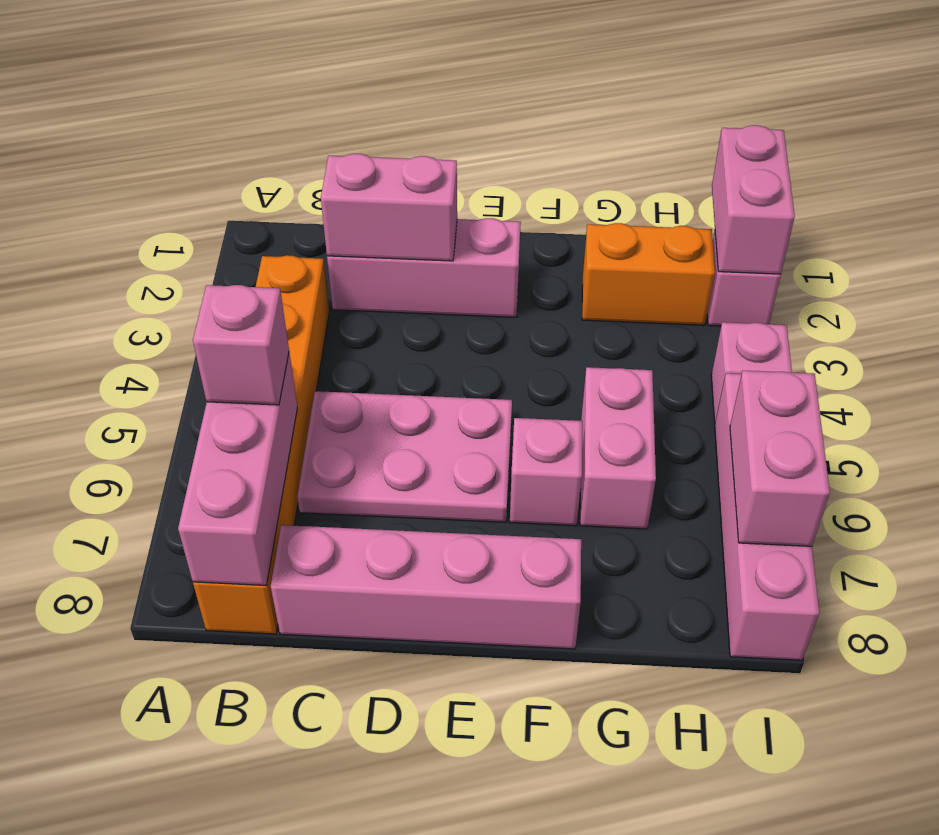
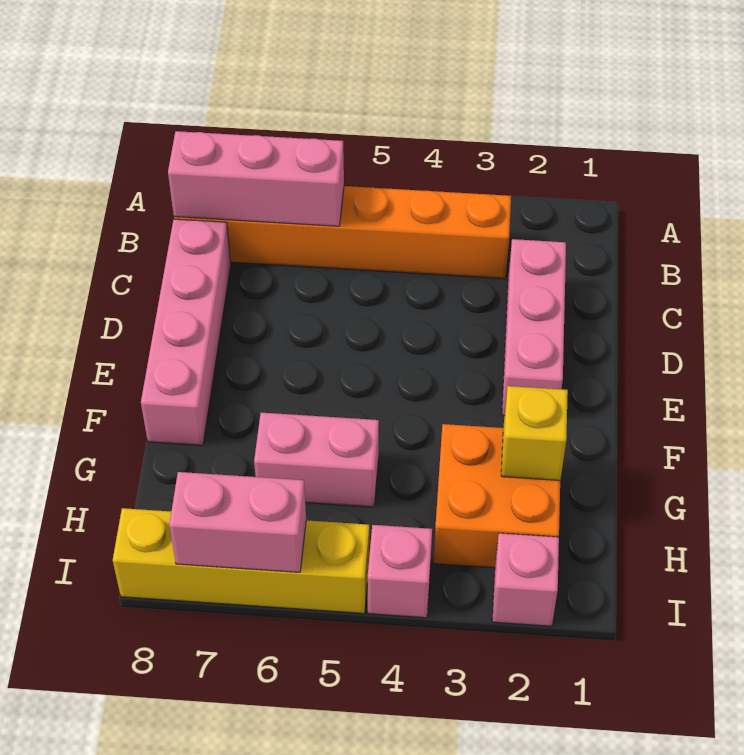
pink 1x1 brick [193,285,289,405] -> none
pink 1x2 brick [321,154,457,261] -> none
pink 2x3 plate [297,391,512,522] -> none
pink 1x1 brick [510,418,582,526] -> none
orange 1x2 brick [582,223,715,325] -> orange 2x2 brick [434,424,560,568]
none -> yellow 1x1 brick [501,386,568,480]
pink 1x2 brick [712,125,795,274] -> none
pink 1x4 brick [715,373,819,660] -> yellow 1x4 brick [113,508,369,613]

